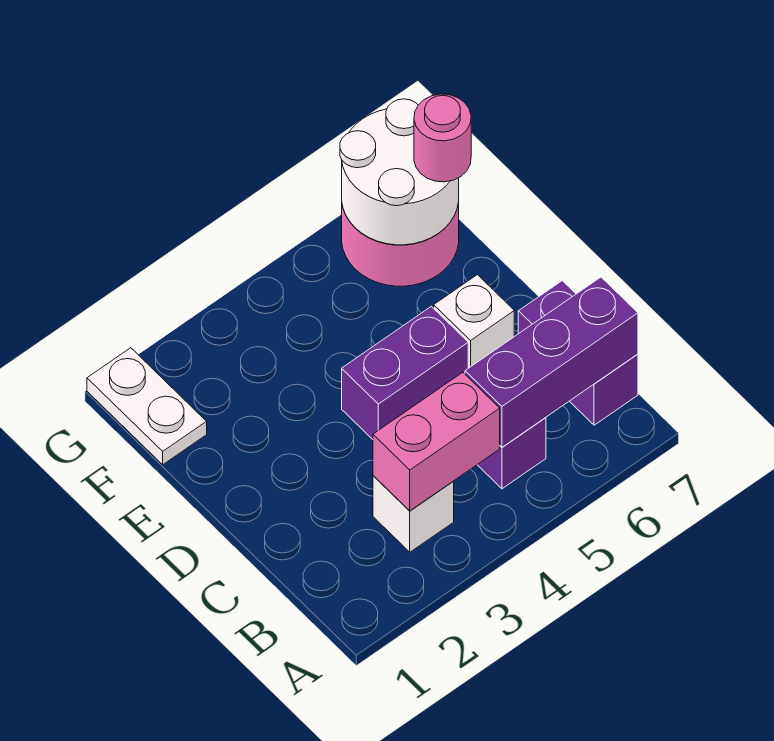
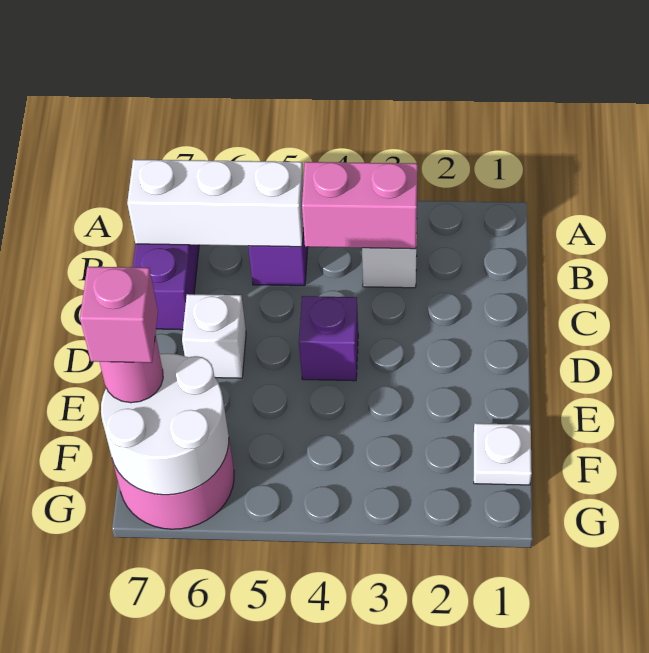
purple 1x3 brick [465,277,638,447] -> white 1x3 brick [127,159,303,247]
purple 1x2 brick [342,306,468,439] -> purple 1x1 brick [299,296,358,381]
white 1x2 plate [87,348,207,465] -> white 1x1 plate [474,423,532,485]
none -> pink 1x1 brick [80,267,158,363]

